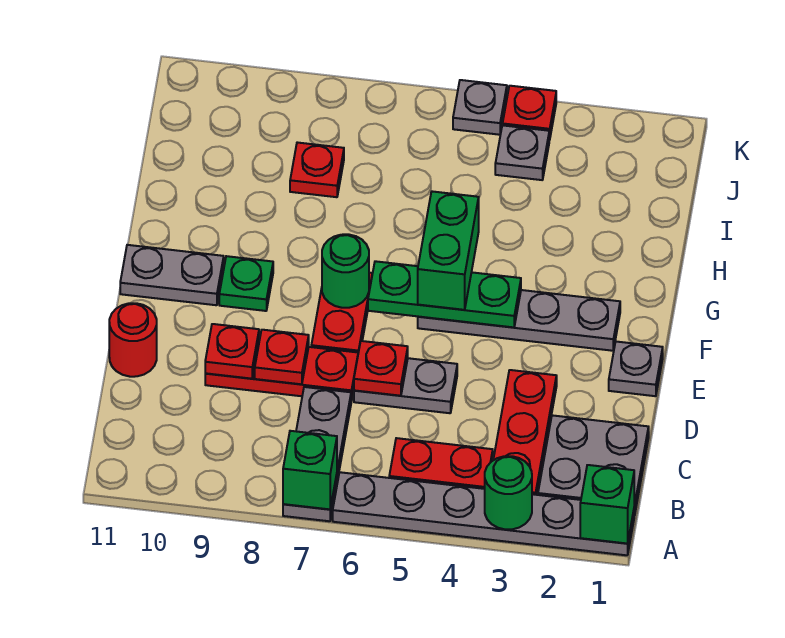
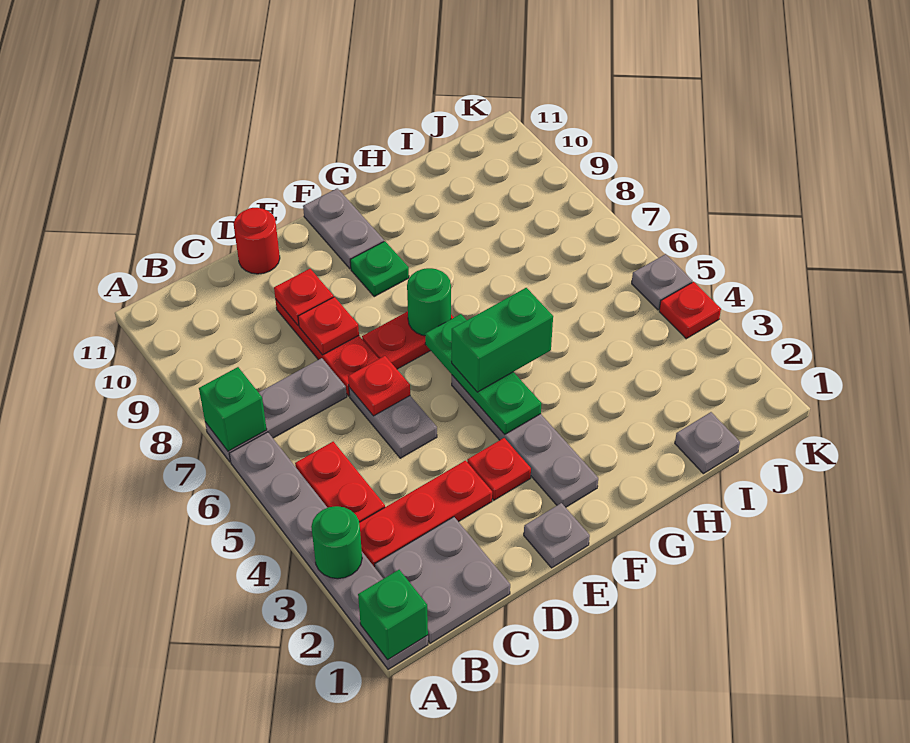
red 1x1 plate [290,142,344,197] -> red 1x1 plate moved to [467,438,531,500]
grey 1x1 plate [495,125,549,180] -> grey 1x1 plate moved to [675,412,740,474]

